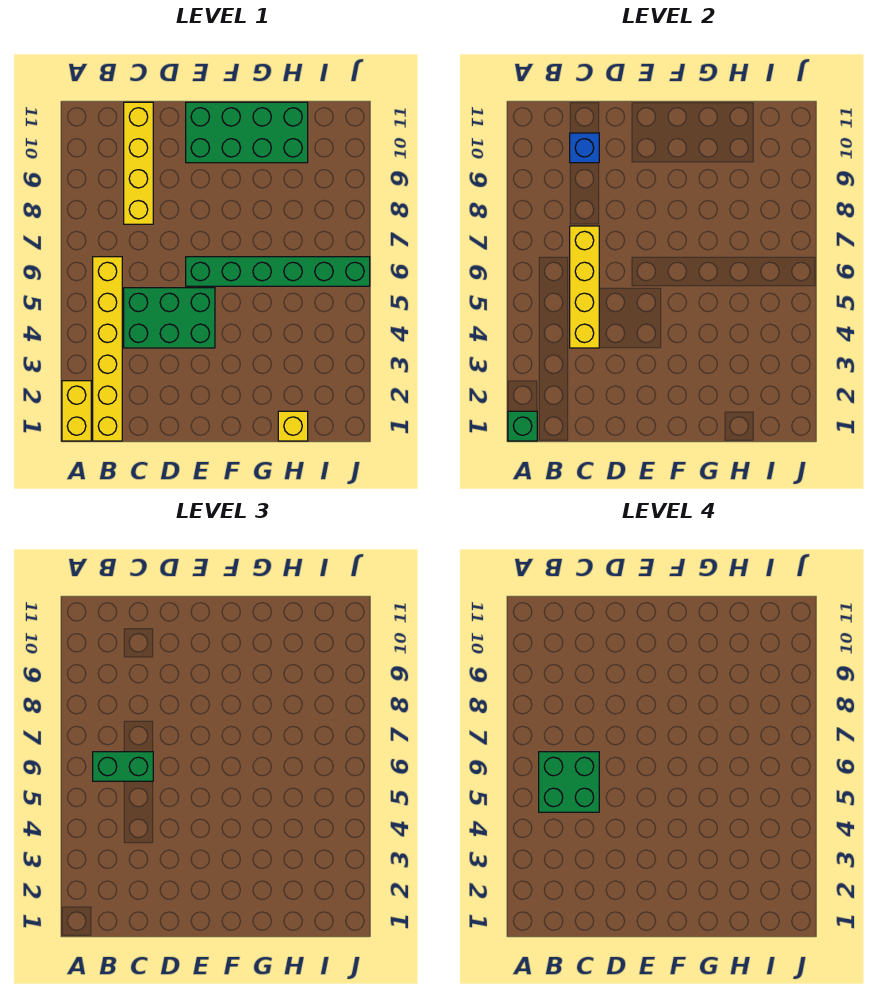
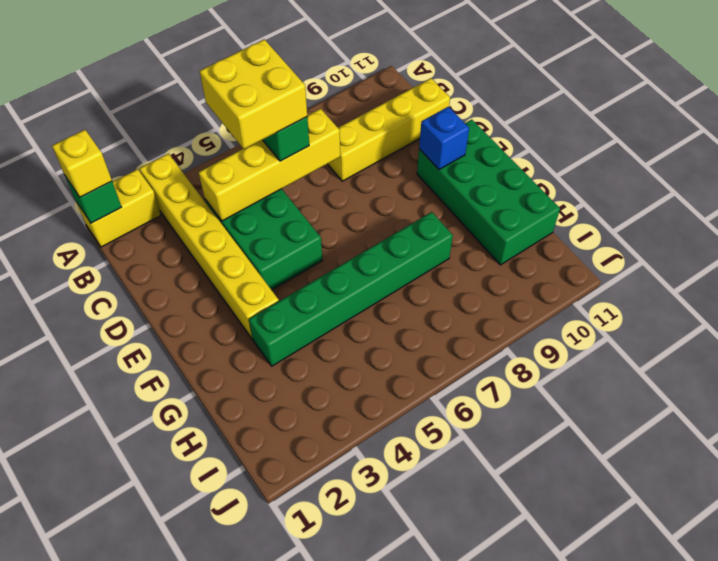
yellow 1x6 brick [93,257,122,441] -> yellow 1x6 brick turned to [139,154,279,339]
green 2x2 brick [539,752,599,812] -> yellow 2x2 brick [199,39,307,149]
blue 1x1 brick [570,133,599,163] -> blue 1x1 brick moved to [419,107,469,170]
green 1x6 brick [186,257,370,286] -> green 1x6 brick turned to [249,212,453,366]
yellow 1x1 brick [278,411,308,441] -> yellow 1x1 brick moved to [52,130,112,197]

